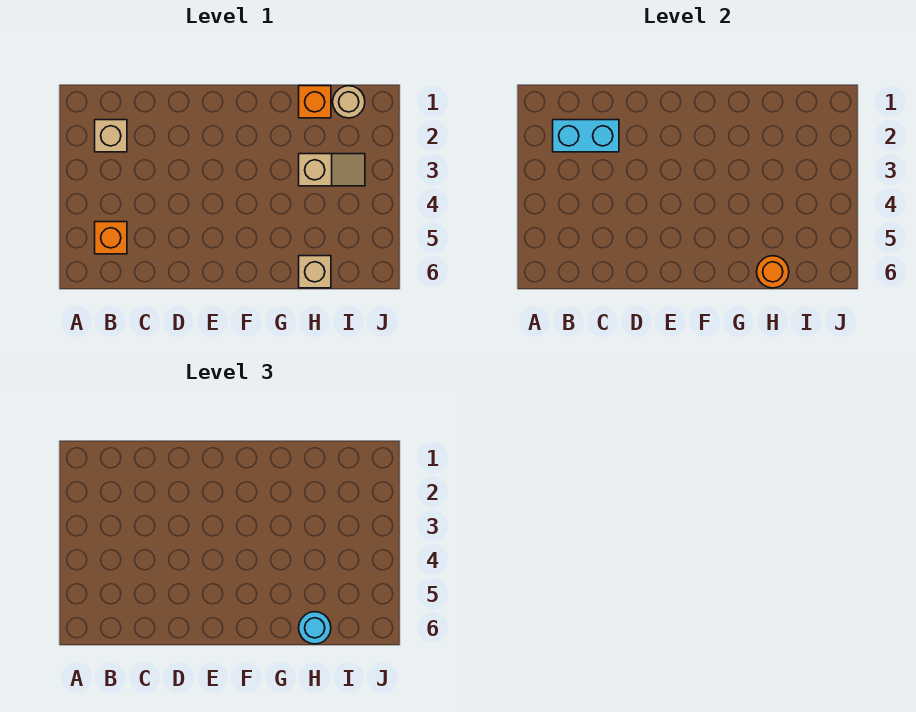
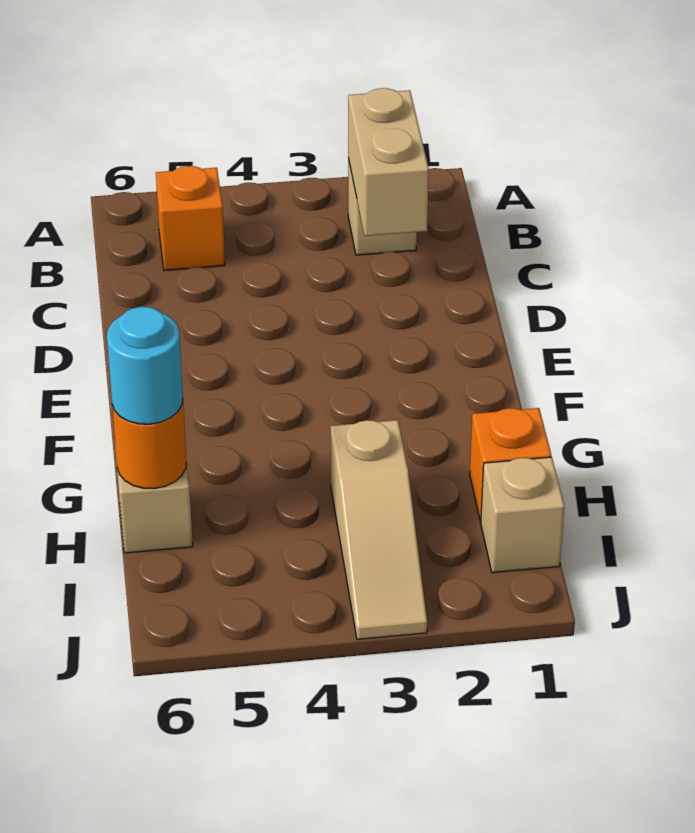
cyan 1x2 brick [553,120,619,152] -> tan 1x2 brick [348,88,429,236]
tan 1x2 slope [299,154,365,186] -> tan 1x3 slope [330,420,427,639]
tan 1x1 round brick [333,86,365,118] -> tan 1x1 brick [481,457,564,573]

